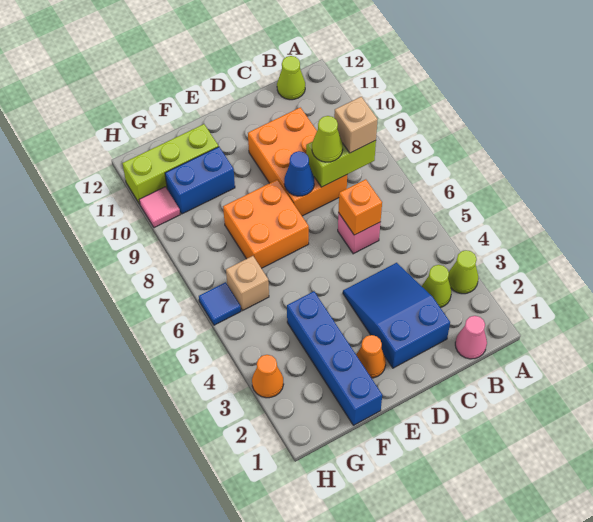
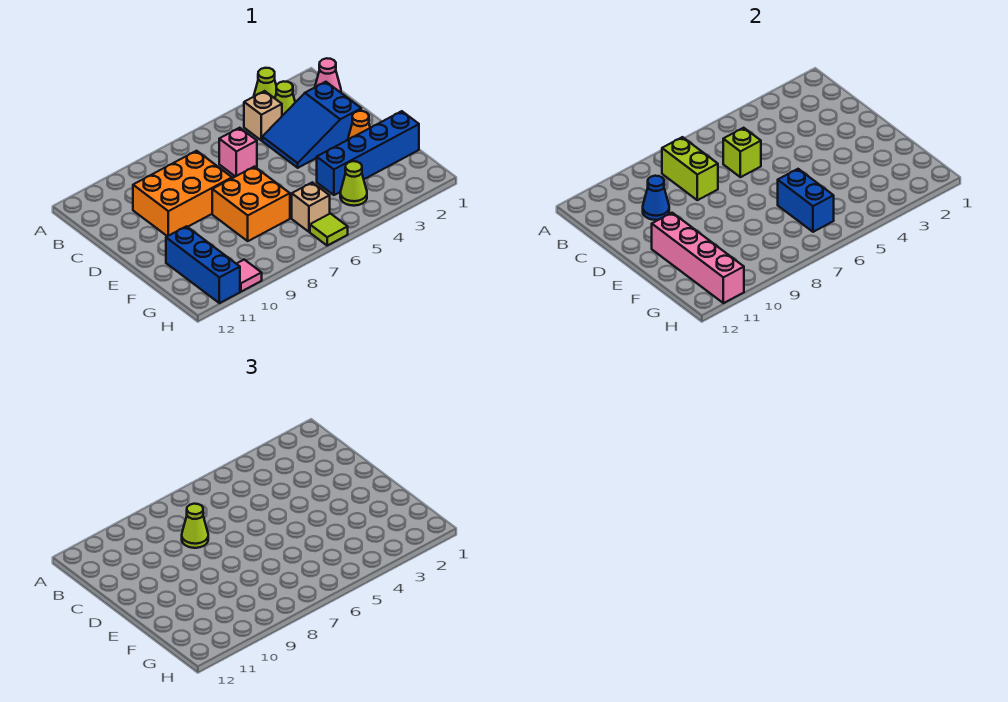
tan 1x1 brick [334,97,378,153] -> tan 1x1 brick moved to [244,91,282,141]
lime 1x1 cone [277,56,305,100] -> lime 1x1 cone moved to [340,161,367,206]
orange 1x1 brick [338,179,382,235] -> lime 1x1 brick [723,128,761,177]
blue 1x1 cone [284,151,314,196] -> blue 1x1 cone moved to [643,176,669,220]
none -> pink 1x4 brick [652,213,744,303]
blue 1x2 brick [165,147,235,214] -> blue 1x2 brick moved to [778,169,834,232]
lime 1x3 brick [122,124,218,204] -> blue 1x3 brick [166,226,240,303]
orange 1x1 cone [252,355,284,398] -> none
blue 1x1 tile [199,282,241,325] -> lime 1x1 tile [310,214,348,245]

